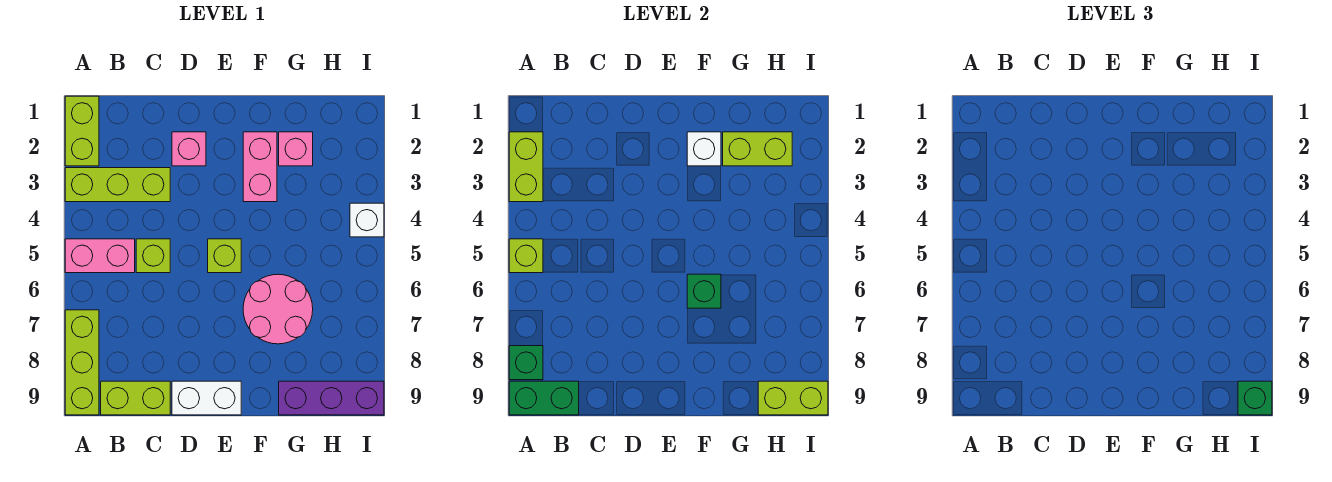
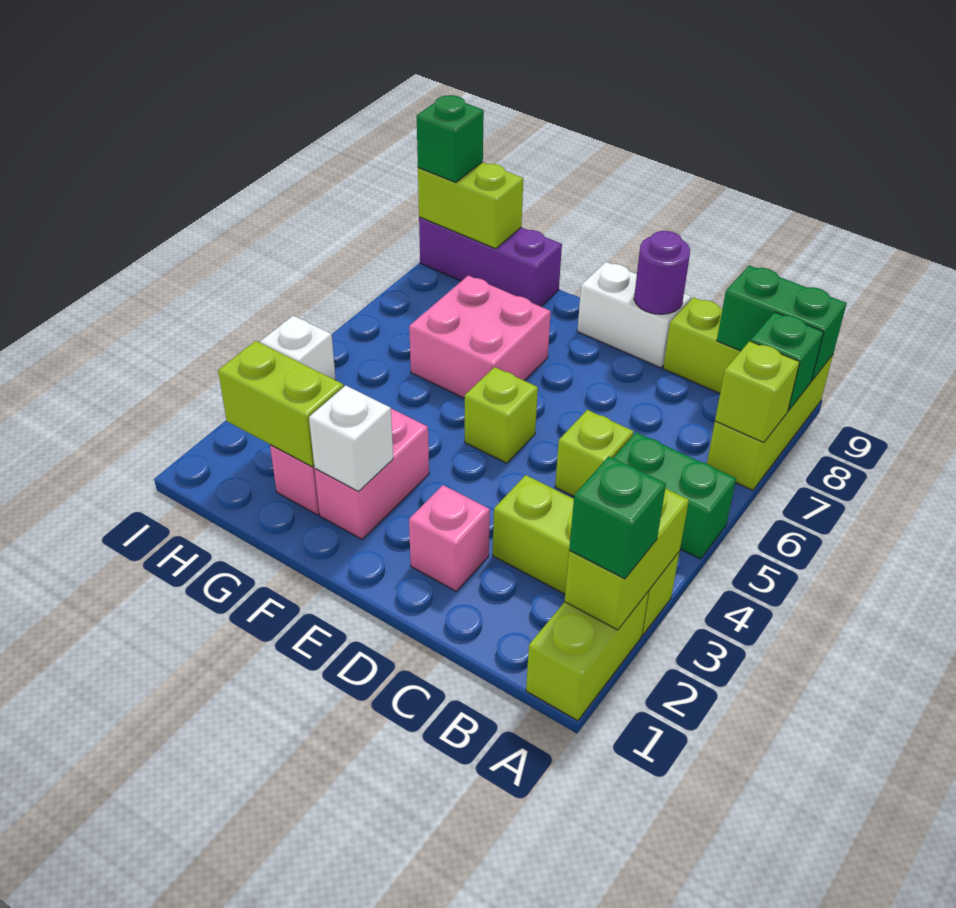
pink 1x2 brick [65,239,135,273] -> green 1x2 brick [614,432,736,559]
lime 1x1 brick [509,239,543,273] -> lime 1x1 brick moved to [715,341,800,443]
none -> purple 1x1 round brick [634,231,690,314]
pink 2x2 round brick [243,274,313,344] -> pink 2x2 brick [409,275,551,398]
green 1x1 brick [687,274,721,308] -> green 1x1 brick moved to [569,457,666,579]

